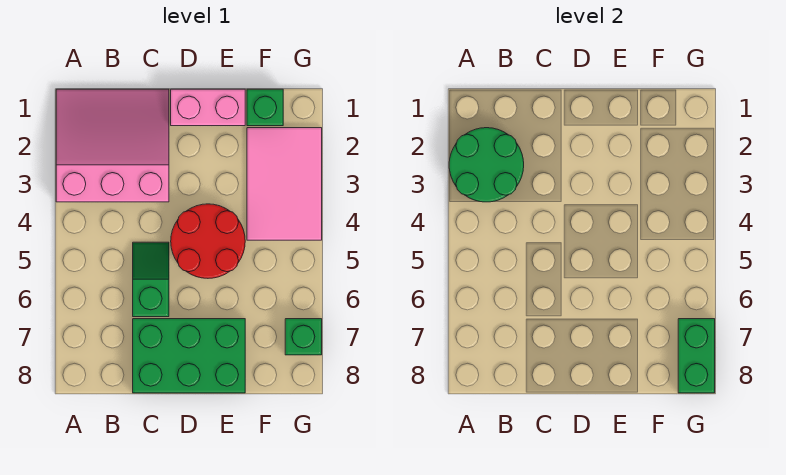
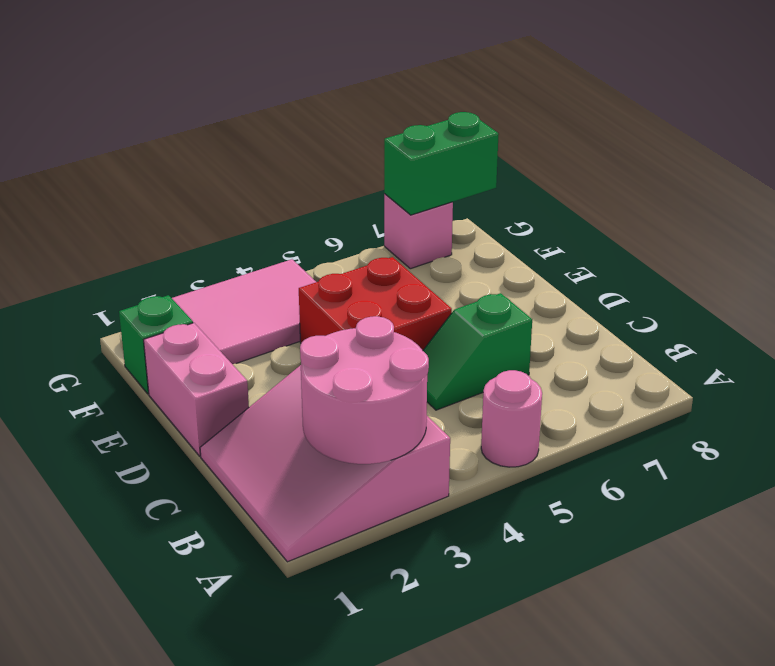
green 2x2 round brick [449,128,524,202] -> pink 2x2 round brick [300,316,429,464]
none -> pink 1x1 round brick [481,370,542,467]
green 2x3 brick [133,319,245,393] -> none
red 2x2 round brick [171,204,245,278] -> red 2x2 brick [299,257,452,350]
green 1x1 brick [285,319,322,355] -> pink 1x1 brick [384,194,453,269]

